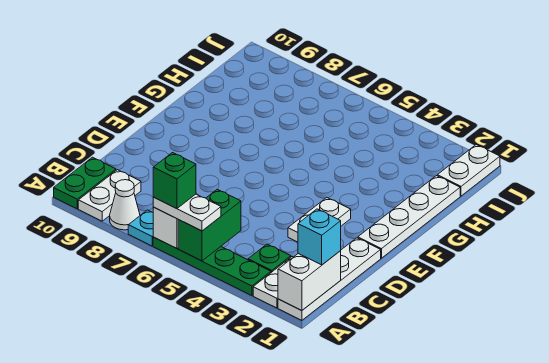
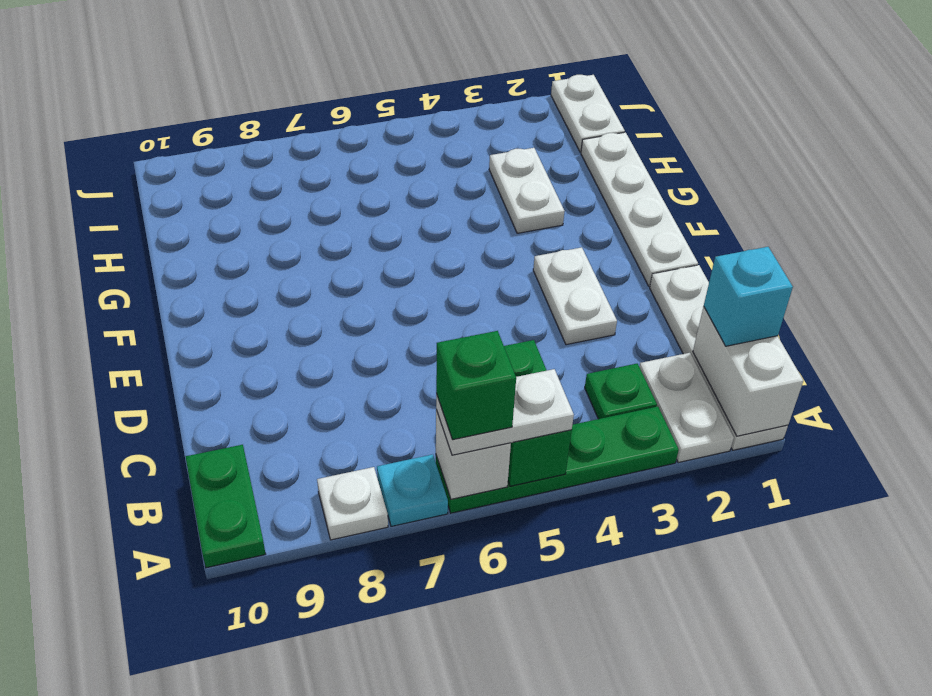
white 1x1 cone [110,180,140,230] -> white 1x1 plate [317,467,388,540]
white 1x2 plate [78,170,141,221] -> white 1x2 plate moved to [489,148,564,233]

